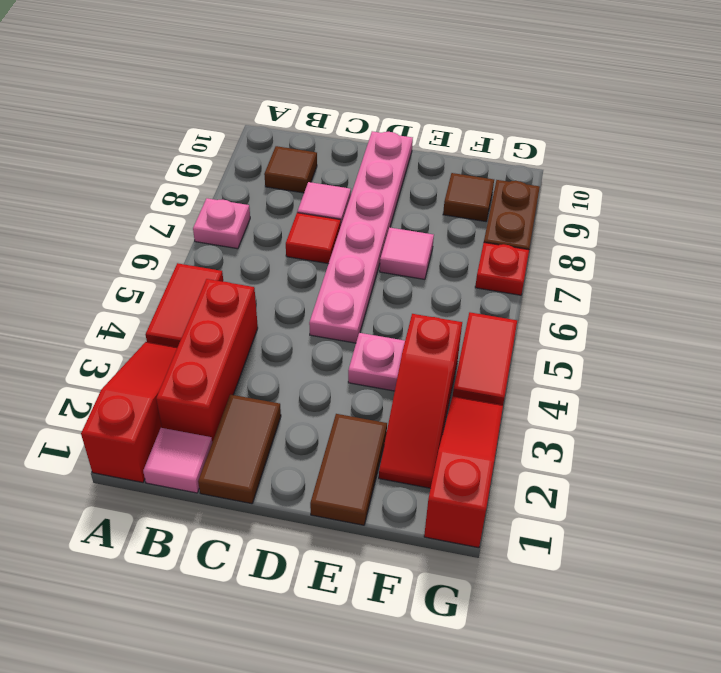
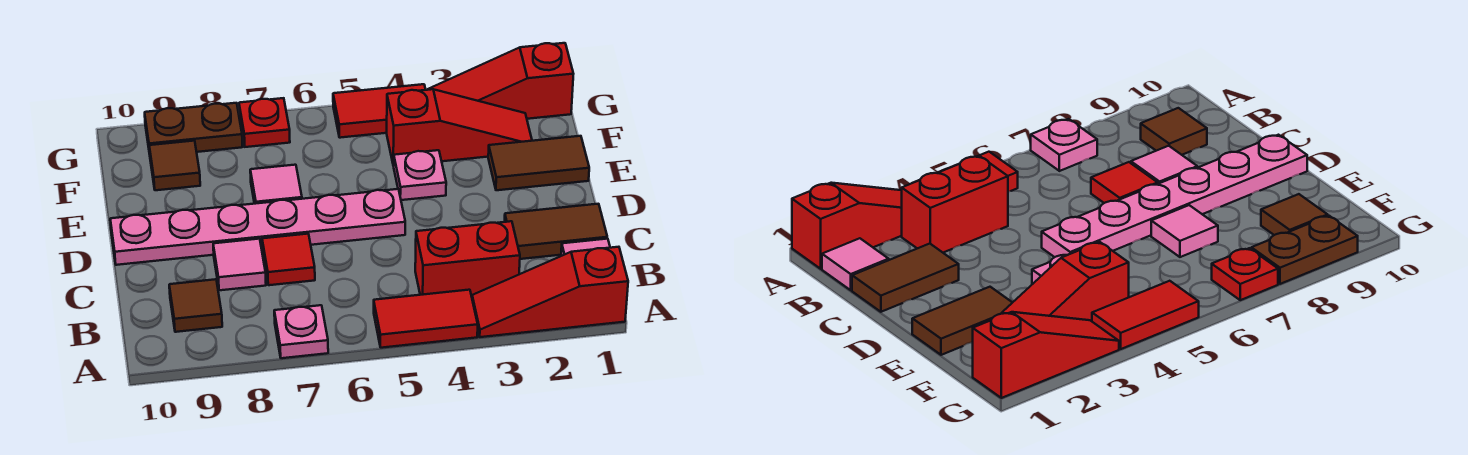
red 1x3 brick [156,279,258,442] -> red 1x2 brick [415,221,520,296]

